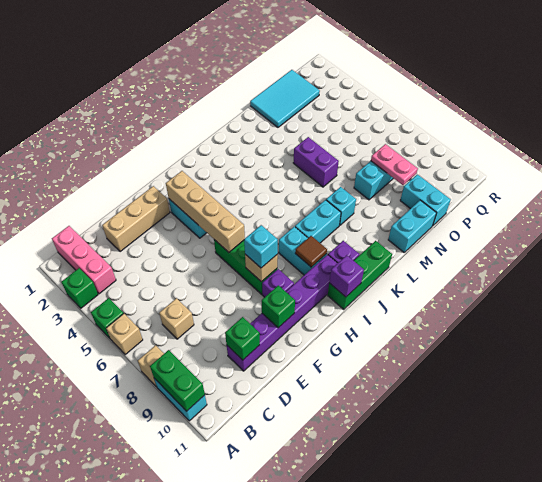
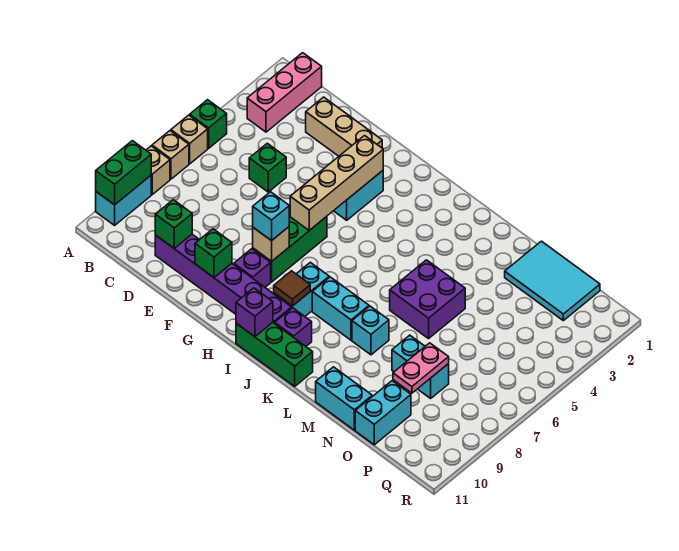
green 1x1 brick [62,268,98,308] -> green 1x1 brick moved to [249,143,286,192]
tan 1x1 brick [159,298,194,339] -> tan 1x1 brick moved to [152,131,189,179]
purple 1x2 brick [293,137,339,187] -> purple 2x2 brick [390,260,465,339]

